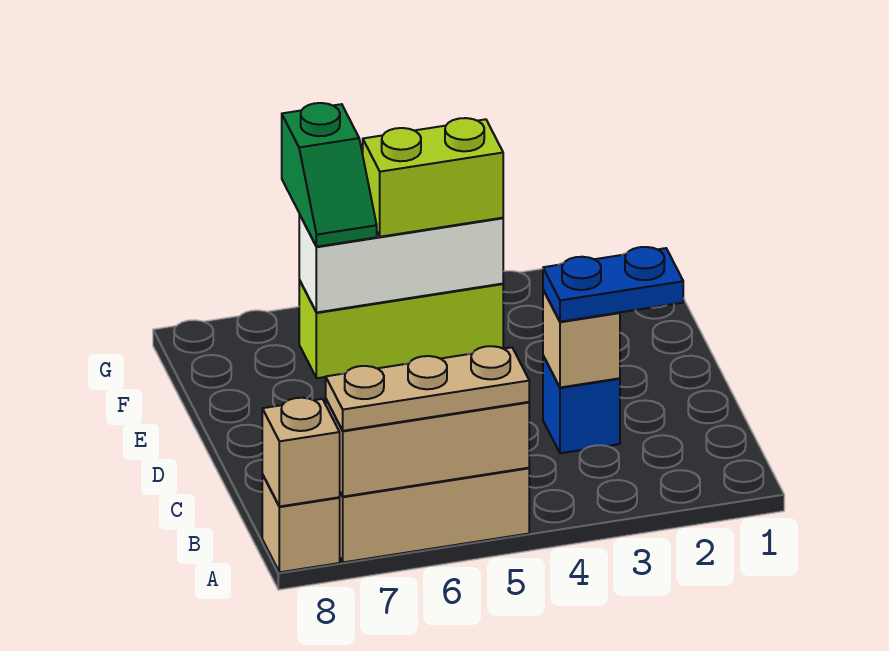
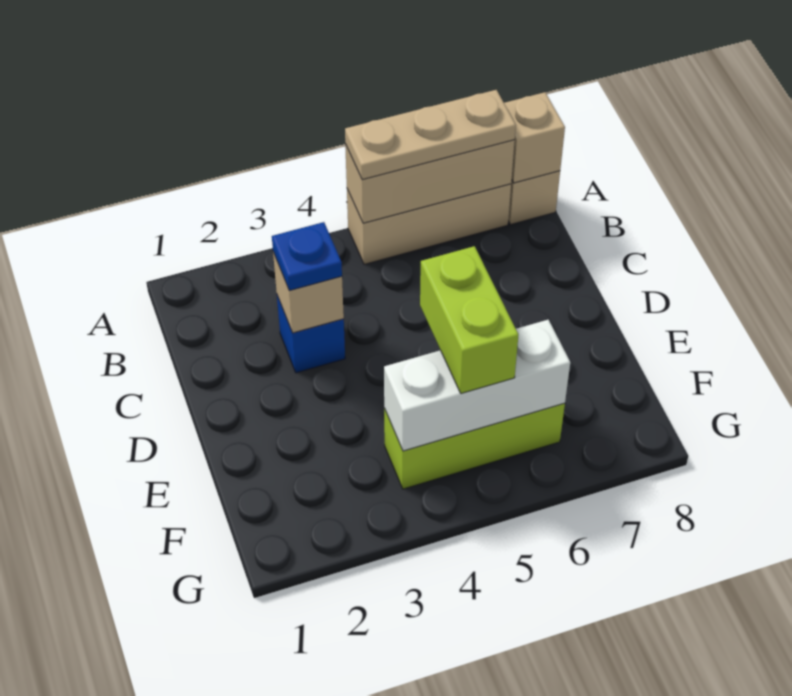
blue 1x2 plate [543,247,683,322] -> blue 1x1 plate [272,222,342,291]
lime 1x2 brick [363,118,503,237] -> lime 1x2 brick turned to [420,246,518,393]
green 1x2 slope [282,103,377,247] -> none

